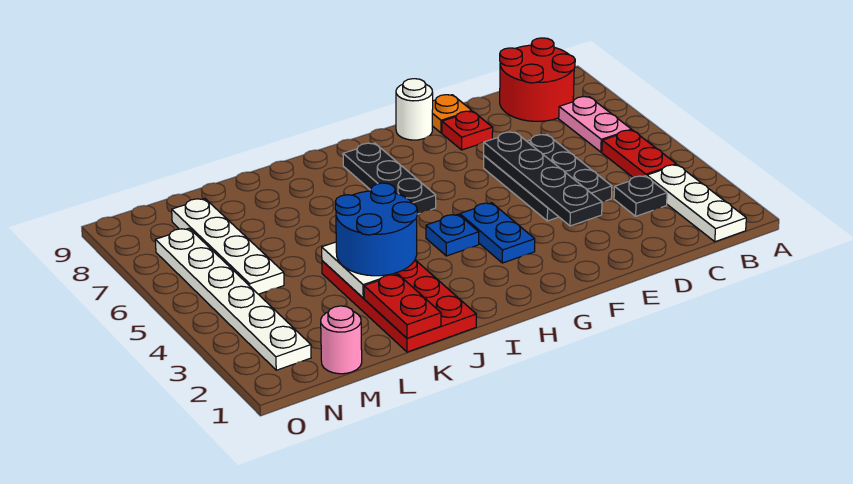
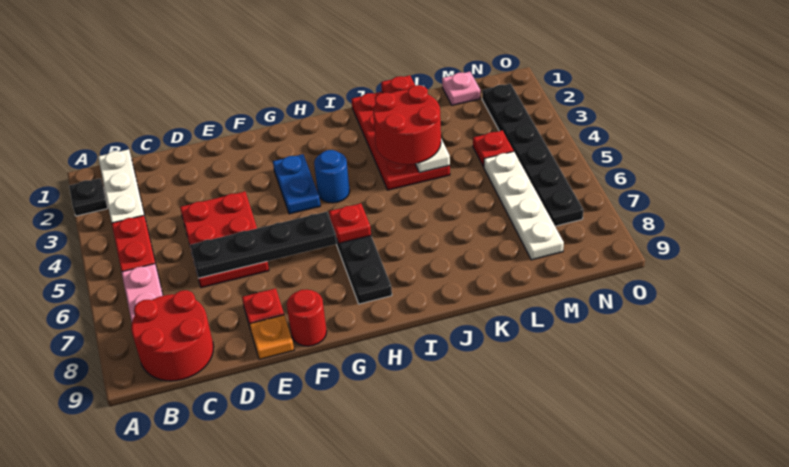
black 1x1 plate [614,176,667,216] -> black 1x1 plate moved to [69,178,108,216]
black 2x3 plate [484,135,612,221] -> red 2x3 plate [180,192,269,288]
black 1x4 plate [484,132,602,226] -> black 1x4 plate turned to [190,212,337,278]
white 1x1 round brick [396,79,433,140] -> red 1x1 round brick [287,289,327,346]
blue 1x1 plate [426,214,479,256] -> blue 1x1 round brick [314,150,350,203]
none -> red 1x1 plate [329,203,371,243]
blue 2x2 round brick [335,183,417,276] -> red 2x2 round brick [373,85,441,164]
pink 1x1 round brick [321,306,362,374] -> pink 1x1 plate [442,72,480,105]
none -> red 1x1 plate [473,130,514,167]
white 1x6 plate [155,228,311,370] -> black 1x6 plate [482,84,583,226]

